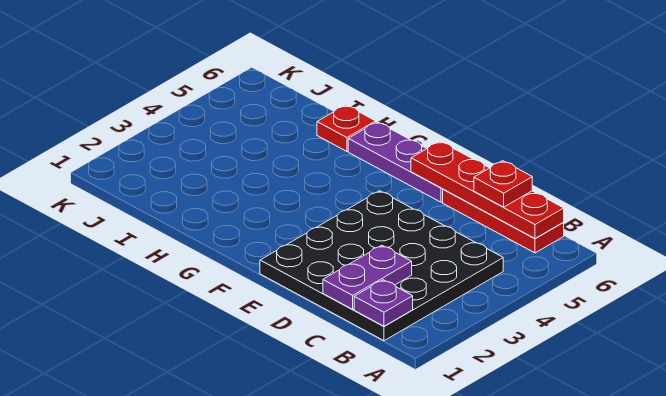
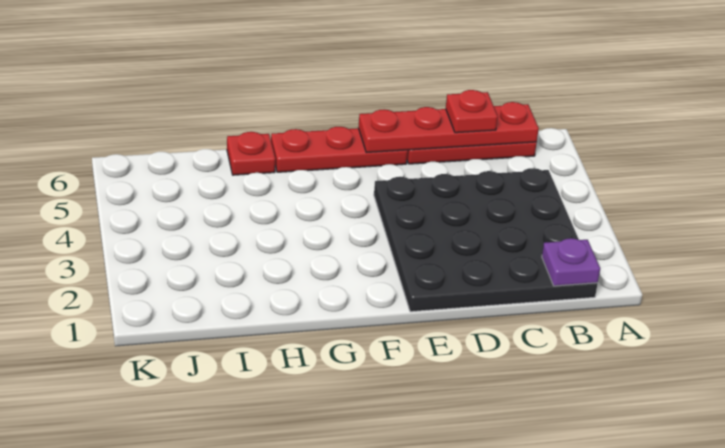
purple 1x2 plate [323,245,412,309] -> none
purple 1x3 plate [348,122,443,202] -> red 1x3 plate [271,127,408,172]

